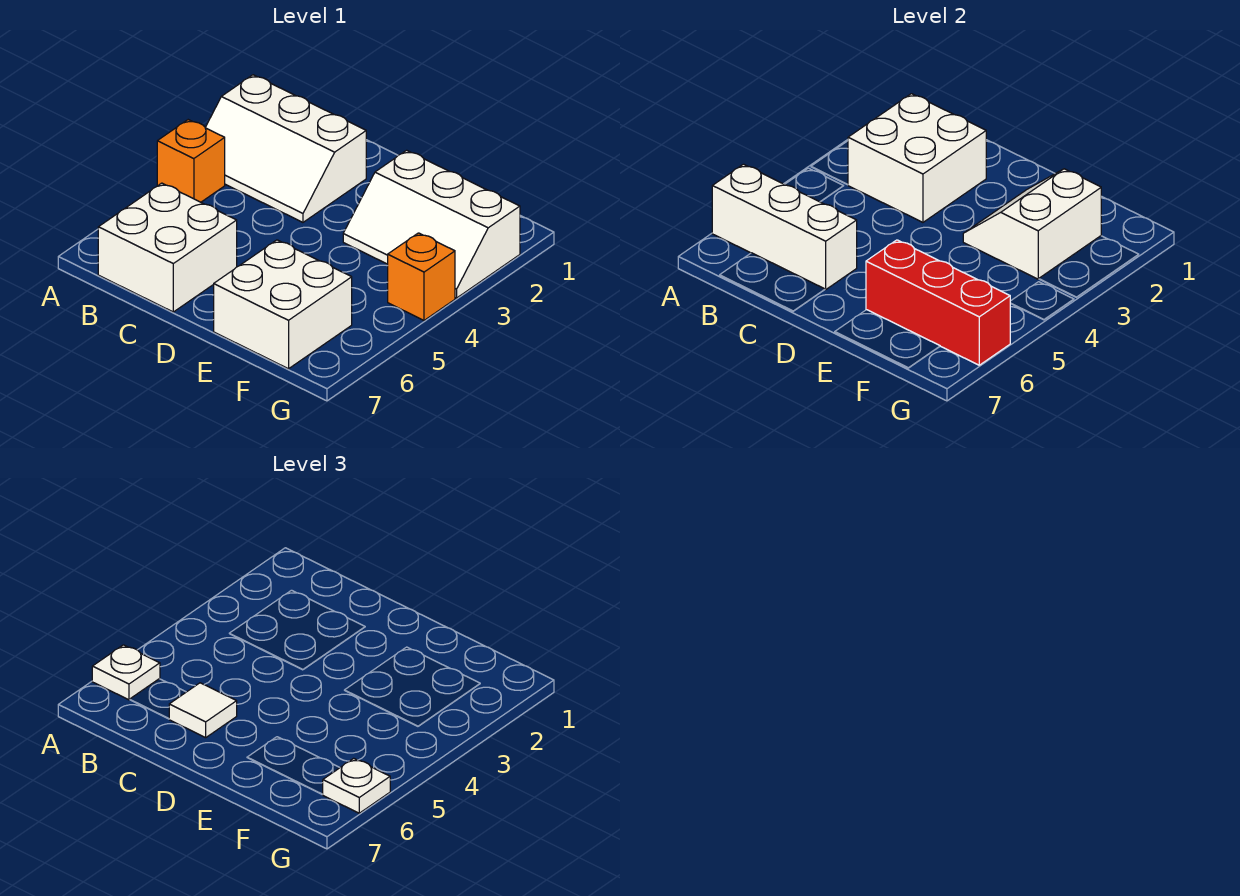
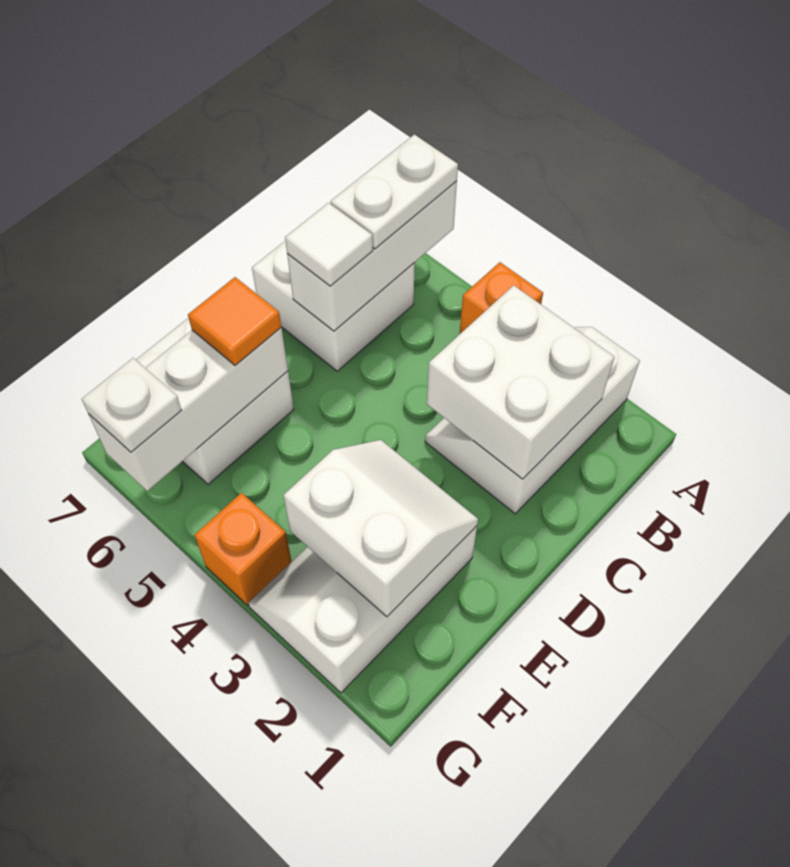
white 1x1 plate [92,645,160,700] -> white 1x2 plate [331,135,458,249]
red 1x3 brick [866,240,1010,365] -> white 1x3 brick [89,328,288,491]
none -> orange 1x1 tile [188,277,281,365]

